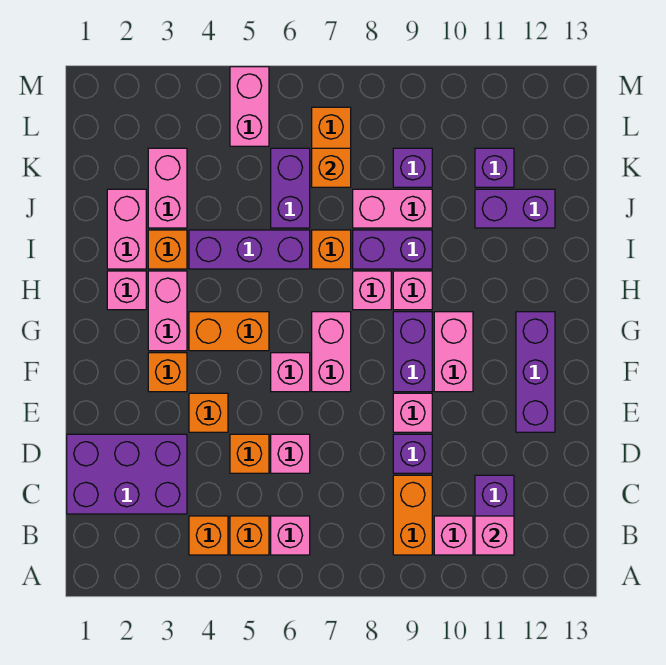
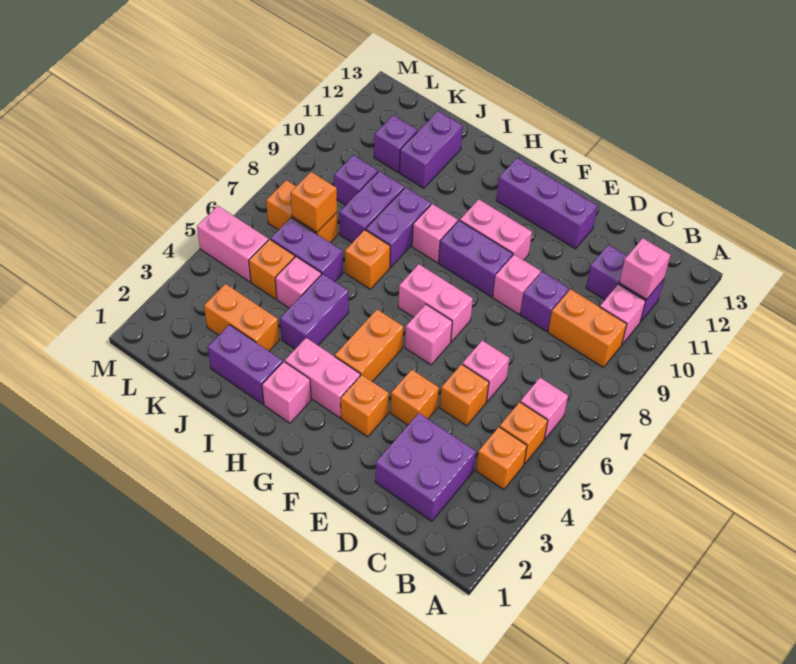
purple 2x3 brick [67,434,187,514] -> purple 2x2 brick [375,413,476,521]
pink 1x1 brick [353,271,391,310] -> pink 1x1 brick moved to [275,257,321,308]
pink 1x2 brick [107,189,146,269] -> purple 1x2 brick [208,325,283,404]
orange 1x1 brick [148,230,187,269] -> orange 1x1 brick moved to [249,239,295,299]
purple 1x3 brick [189,230,310,269] -> purple 1x2 brick [280,274,349,349]
pink 1x2 brick [148,148,187,228] -> orange 1x2 brick [204,284,279,351]
pink 1x2 brick [353,189,432,228] -> purple 1x2 brick [339,171,404,243]

